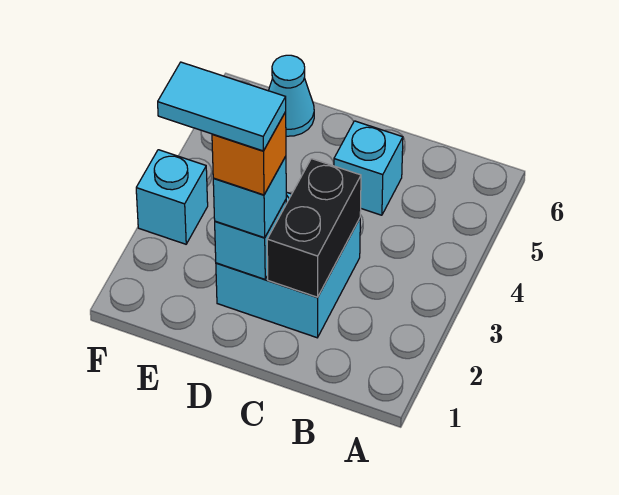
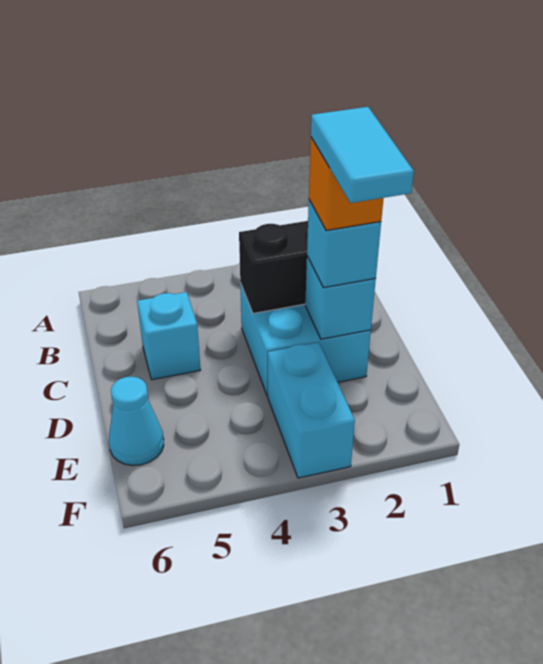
cyan 1x1 brick [136,150,208,244] -> cyan 1x2 brick [268,342,355,478]

